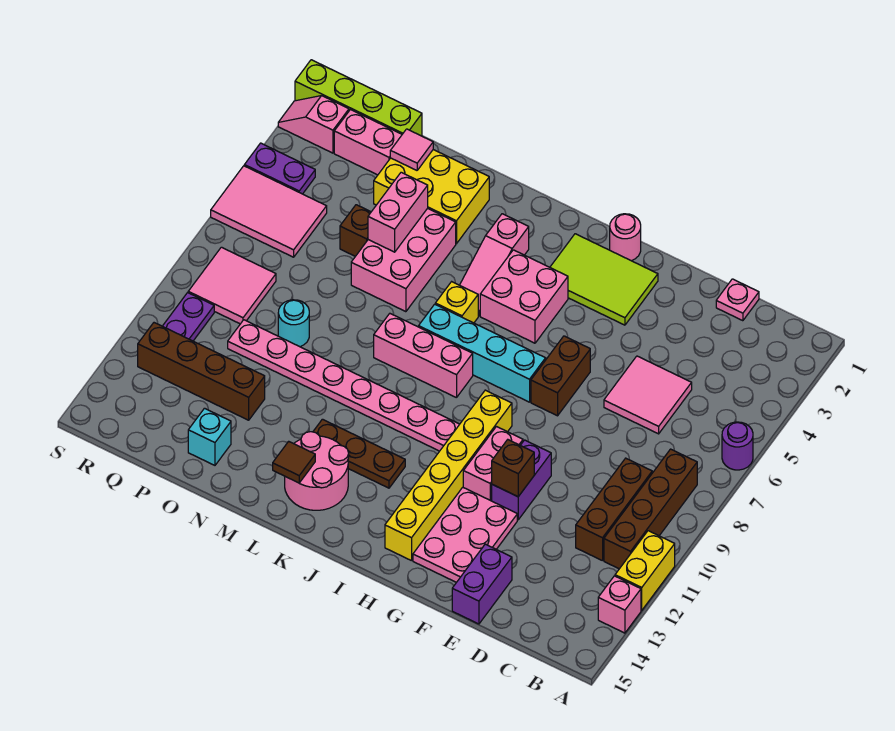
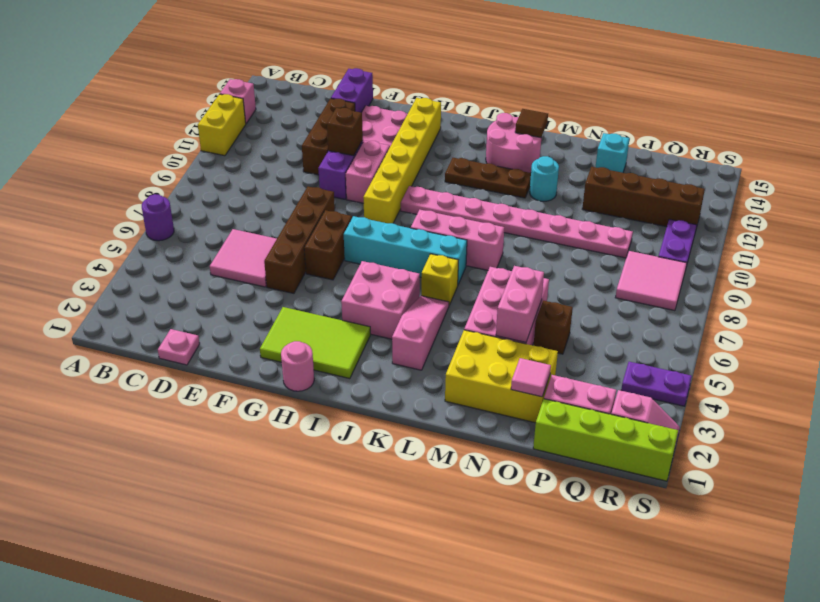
brown 1x4 brick [604,449,697,569] -> brown 1x4 brick moved to [264,186,335,293]
brown 1x3 brick [576,458,652,561] -> brown 1x3 brick moved to [302,98,355,175]
cyan 1x1 round brick [278,300,309,347] -> cyan 1x1 round brick moved to [530,156,559,201]
pink 2x3 tile [211,166,327,257] -> none

